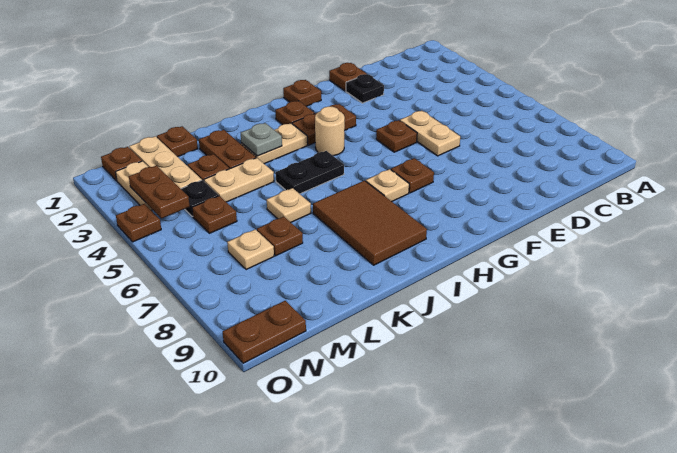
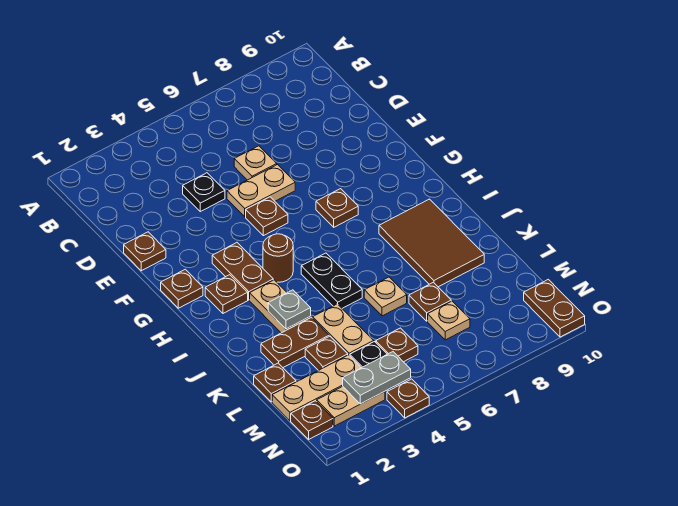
black 1x1 plate [346,74,384,103] -> black 1x1 plate moved to [183,173,225,212]
tan 1x1 round brick [315,107,345,156] -> brown 1x1 round brick [263,234,293,282]
tan 1x1 plate [366,169,409,201] -> tan 1x1 plate moved to [234,146,277,180]
brown 2x3 tile [313,181,427,265] -> brown 2x3 tile turned to [379,199,484,287]
brown 1x2 plate [129,166,190,218] -> grey 1x2 plate [343,352,411,404]

